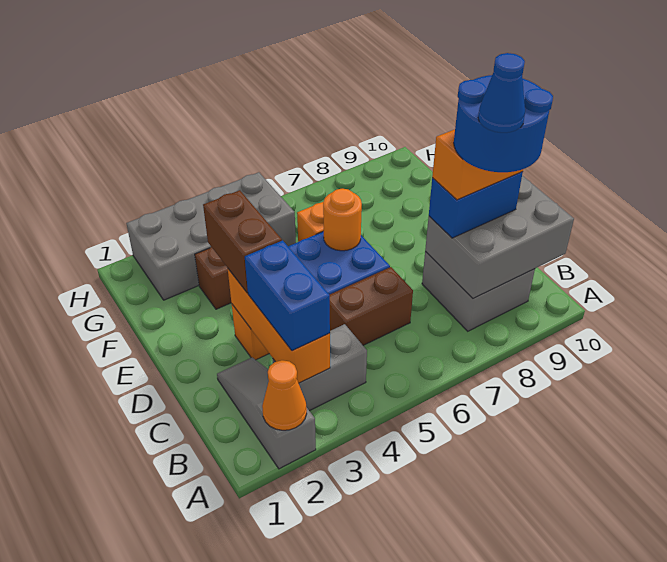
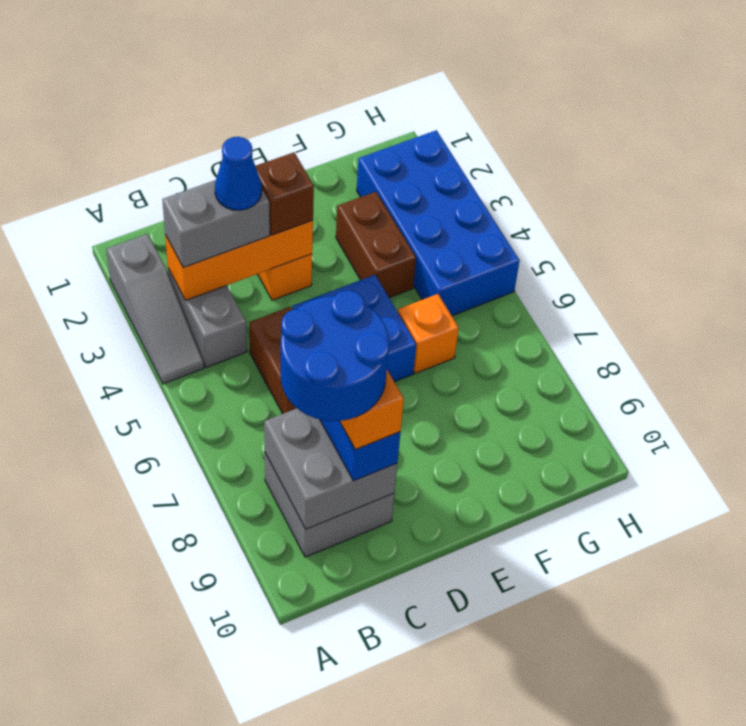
grey 1x3 slope [217,358,316,469] -> grey 1x3 slope turned to [107,234,204,384]
orange 1x1 cone [262,360,307,430] -> none
blue 1x2 brick [245,240,330,351] -> grey 1x2 brick [162,180,270,268]
grey 2x3 brick [425,175,574,299] -> grey 2x2 brick [264,408,397,529]
blue 1x1 cone [478,53,525,133] -> blue 1x1 cone moved to [215,137,262,210]
brown 1x2 brick [203,190,282,293] -> brown 1x1 brick [255,152,314,235]
orange 1x1 round brick [323,189,362,251] -> none
grey 2x4 brick [126,172,296,300] -> blue 2x4 brick [357,130,520,316]

